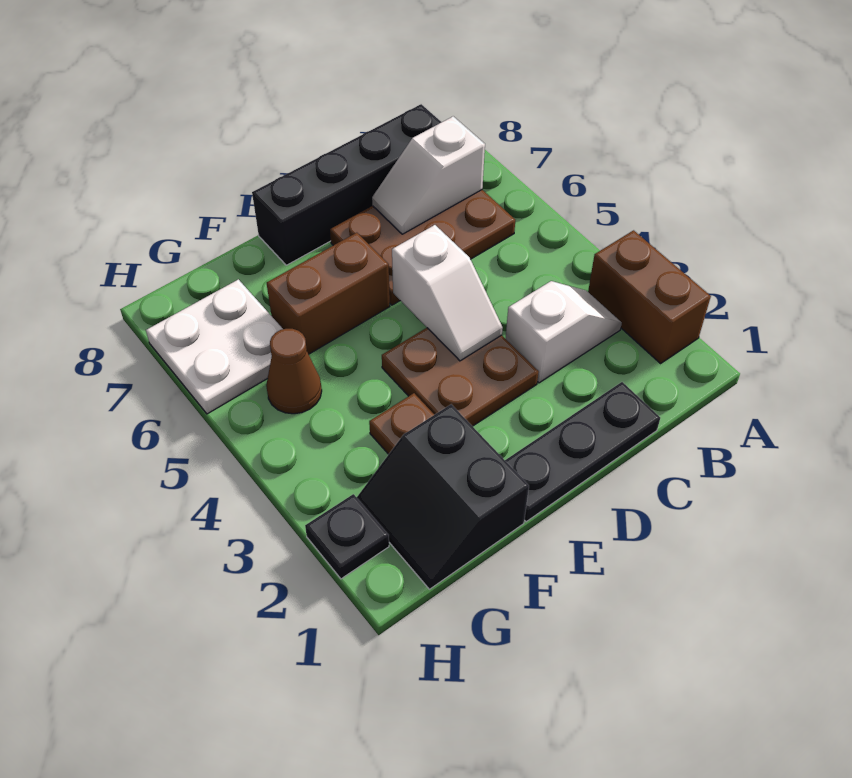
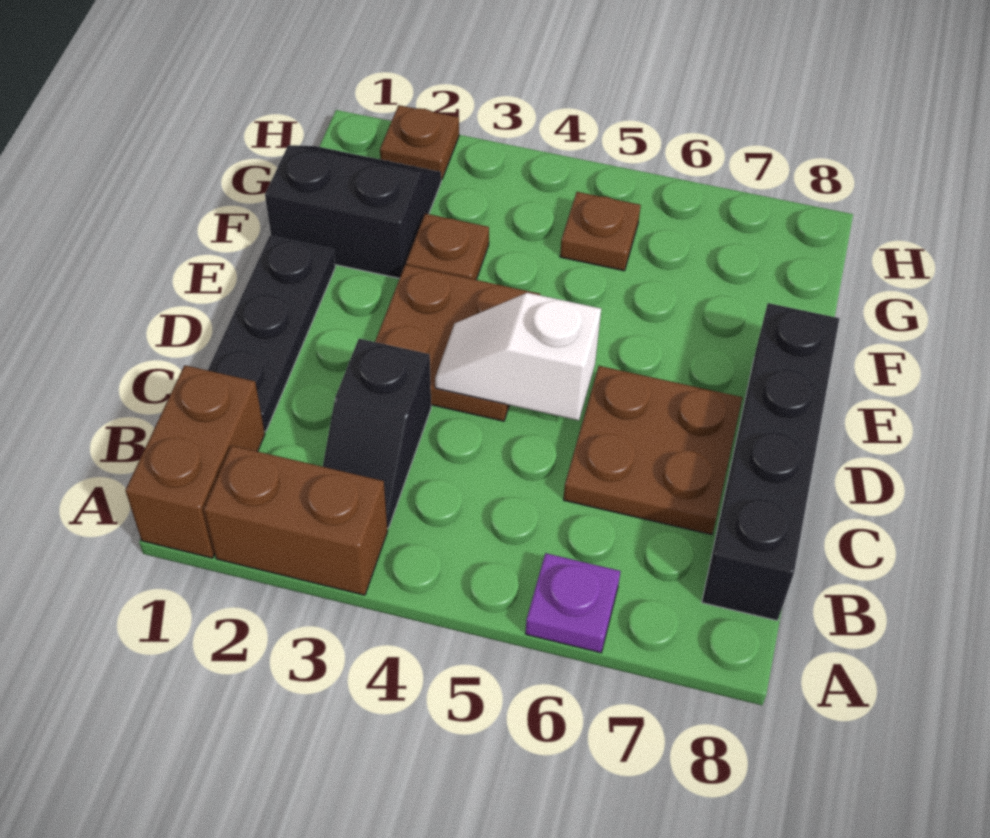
none -> purple 1x1 plate [526,553,621,653]
white 1x2 slope [505,281,622,383] -> black 1x2 slope [323,339,431,528]
brown 2x3 plate [330,190,515,305] -> brown 2x2 plate [563,366,742,535]
white 1x2 slope [372,116,485,234] -> none
brown 1x2 brick [267,233,390,354] -> brown 1x2 brick moved to [125,365,265,558]
brown 1x1 cone [266,329,322,414] -> brown 1x1 plate [560,192,641,271]
white 2x2 plate [146,279,283,414] -> none
black 1x1 plate [305,494,389,579] -> brown 1x1 plate [380,105,459,180]

